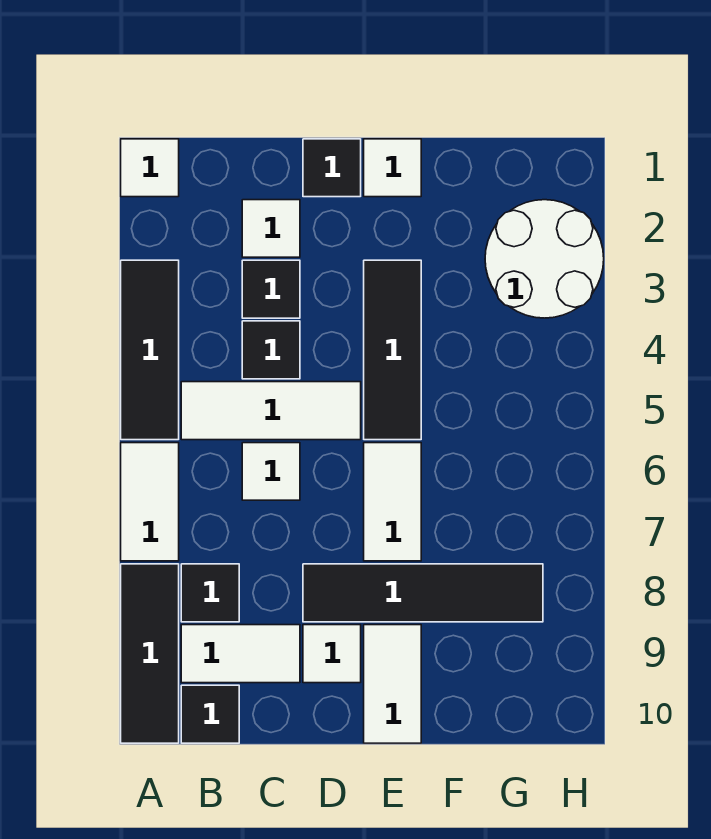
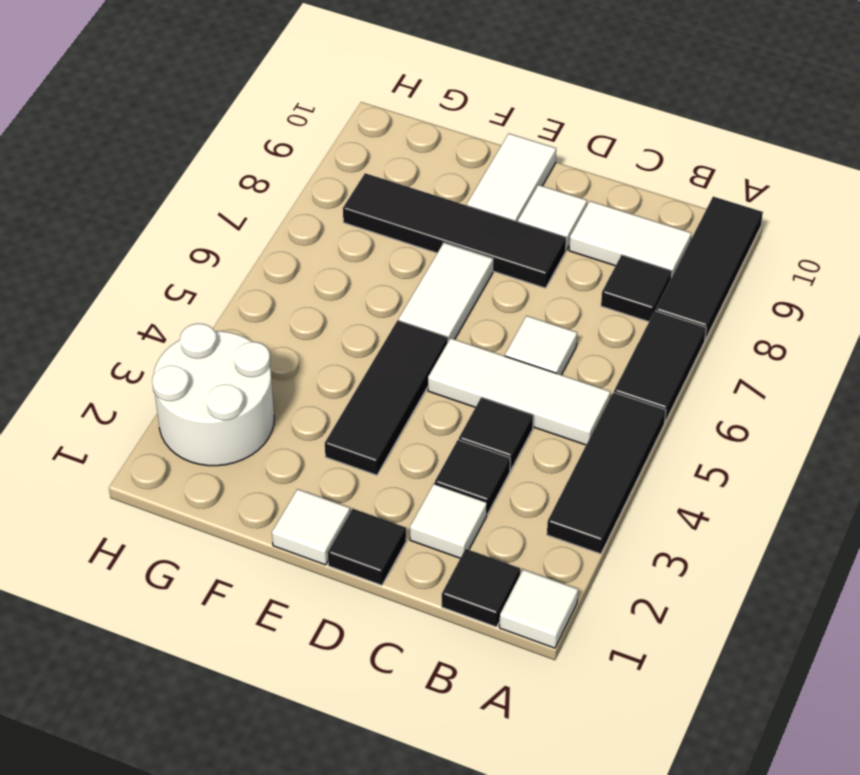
white 1x2 tile [121,443,179,561] -> black 1x2 tile [614,311,706,422]
black 1x1 tile [181,685,239,743] -> black 1x1 tile moved to [442,549,520,627]

